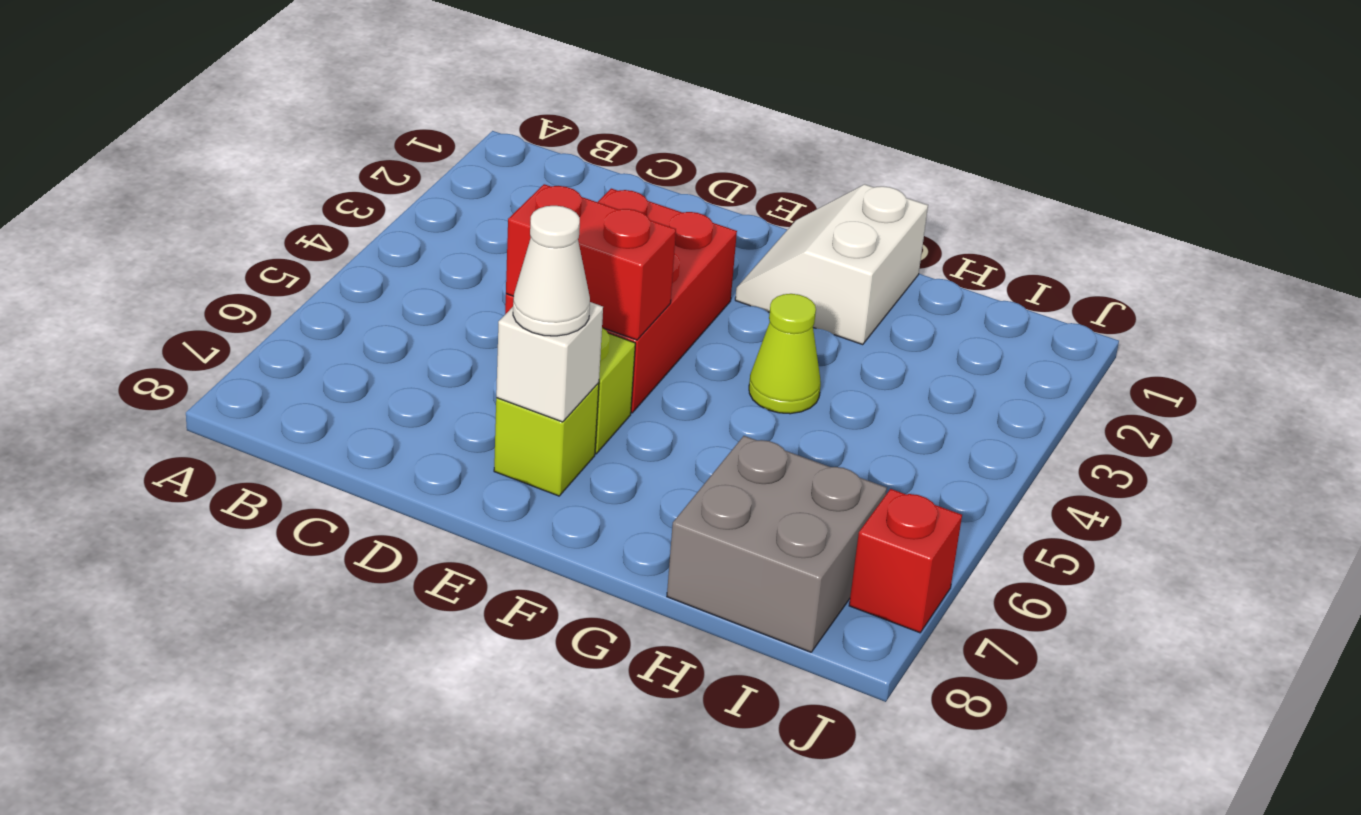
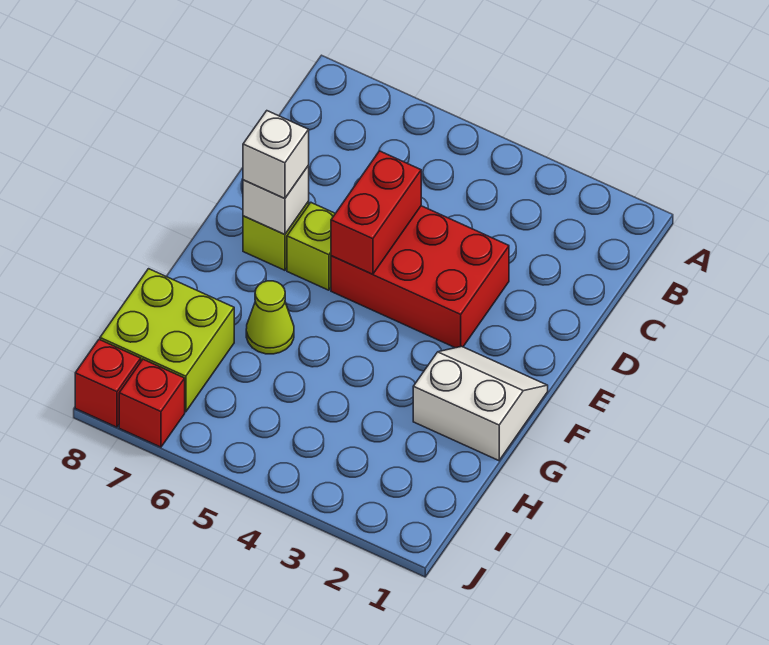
white 1x1 cone [513,206,590,336] -> white 1x1 brick [243,111,309,199]
lime 1x1 cone [749,294,821,414] -> lime 1x1 cone moved to [246,281,294,354]
grey 2x2 brick [667,436,887,652] -> lime 2x2 brick [100,269,234,412]
none -> red 1x1 brick [75,340,141,427]

